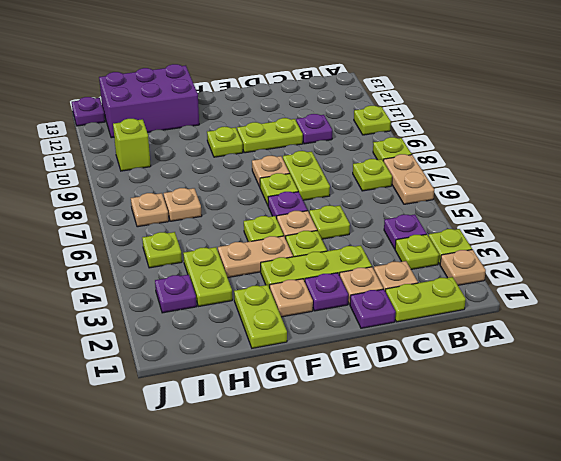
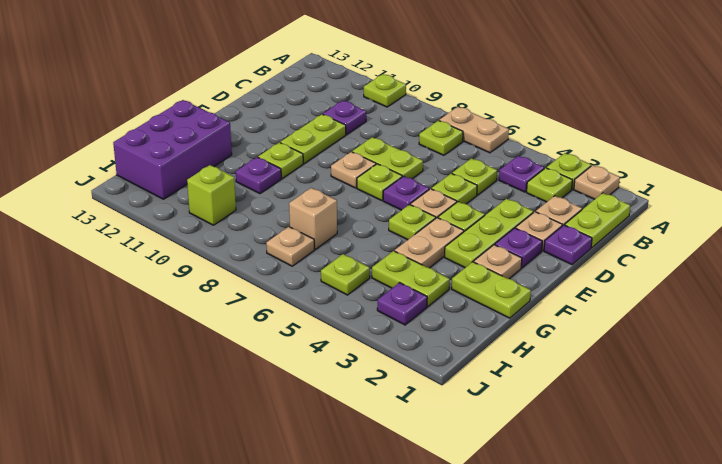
lime 1x1 plate [373,137,412,160] -> lime 1x1 plate moved to [452,158,497,195]
tan 1x1 plate [164,188,202,221] -> tan 1x1 brick [289,188,337,249]
purple 1x1 plate [72,97,105,126] -> purple 1x1 plate moved to [236,157,281,194]

